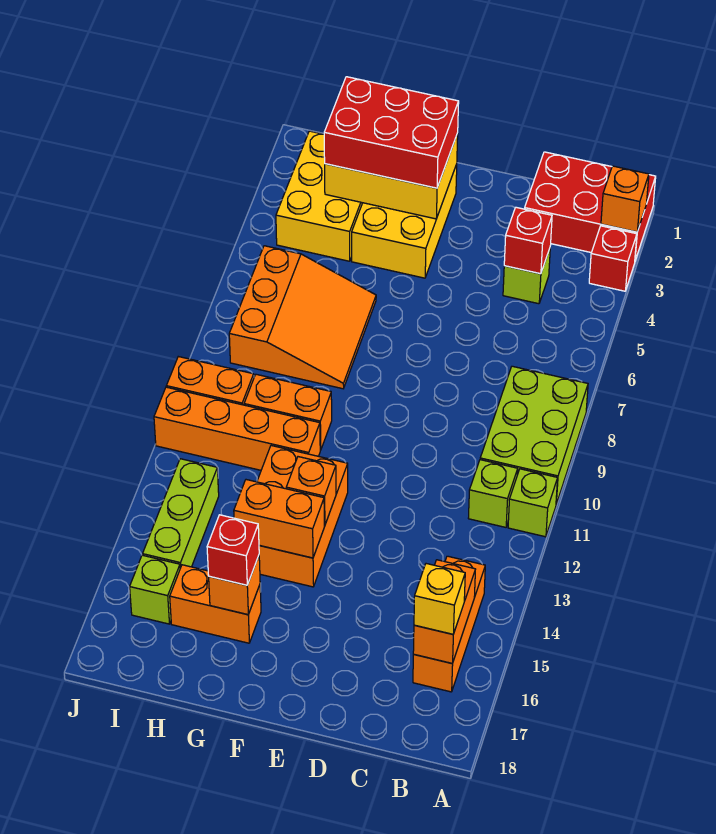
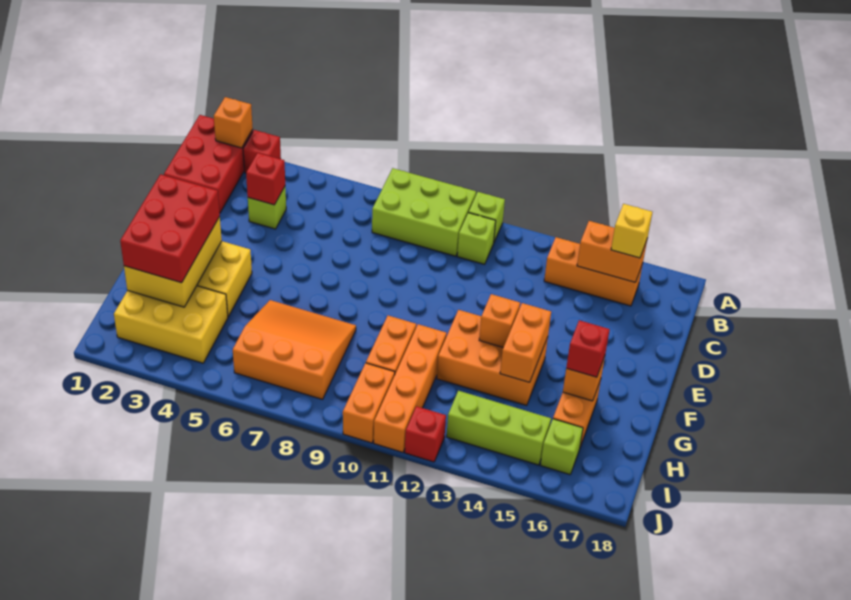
none -> red 1x1 brick [405,406,446,462]

